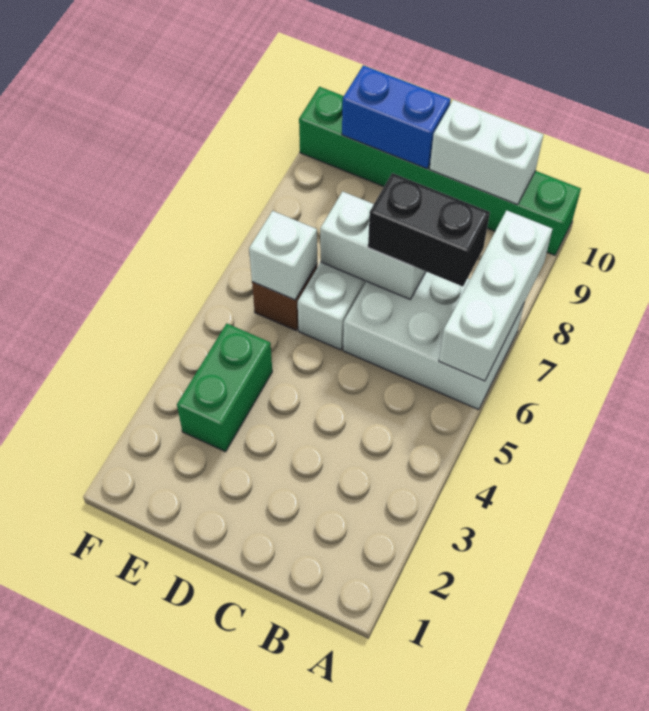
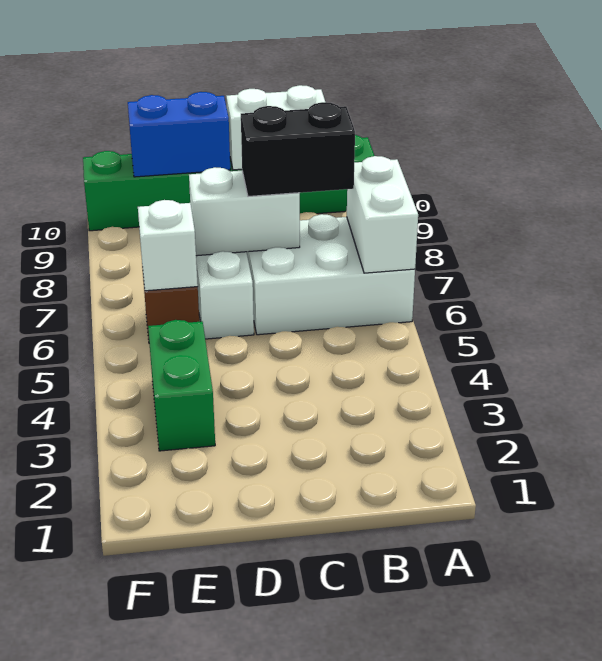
white 1x3 brick [439,210,552,381] -> white 1x2 brick [347,156,418,273]

